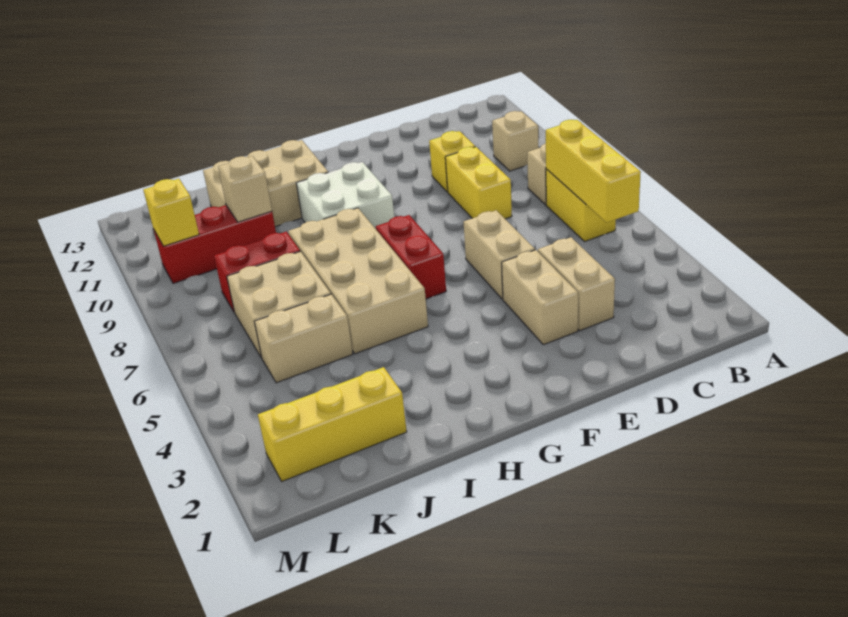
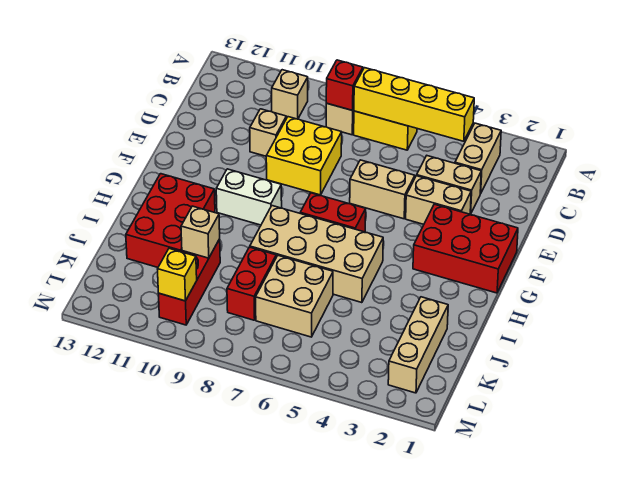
yellow 1x3 brick [546,120,641,223] -> yellow 1x4 brick [354,68,474,141]
none -> red 1x1 brick [326,60,363,110]
yellow 1x2 brick [445,147,512,219] -> yellow 2x2 brick [266,117,342,195]
yellow 1x1 brick [429,131,475,192] -> tan 1x1 brick [250,109,286,156]
none -> red 2x3 brick [413,204,518,293]
white 2x2 brick [296,162,394,229] -> white 1x2 brick [216,169,282,225]
tan 2x3 brick [203,140,328,227] -> red 2x3 brick [126,174,215,267]
yellow 1x3 brick [258,367,407,481] -> tan 1x3 brick [388,297,448,393]
tan 1x2 brick [254,294,353,383] -> tan 1x2 brick moved to [455,123,501,194]

